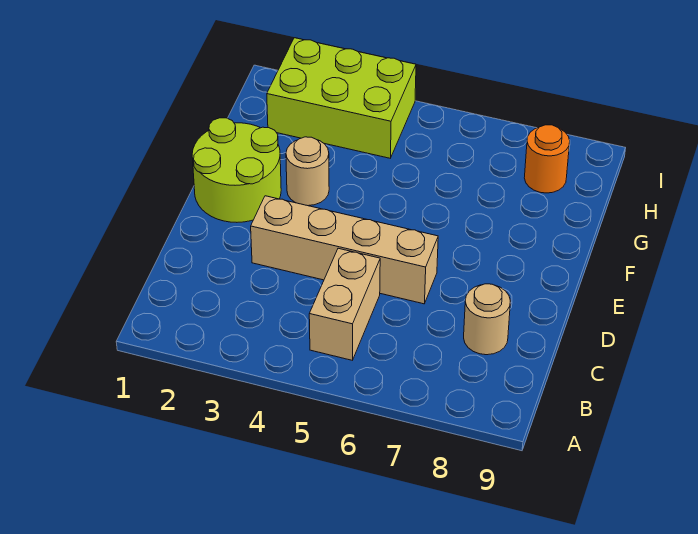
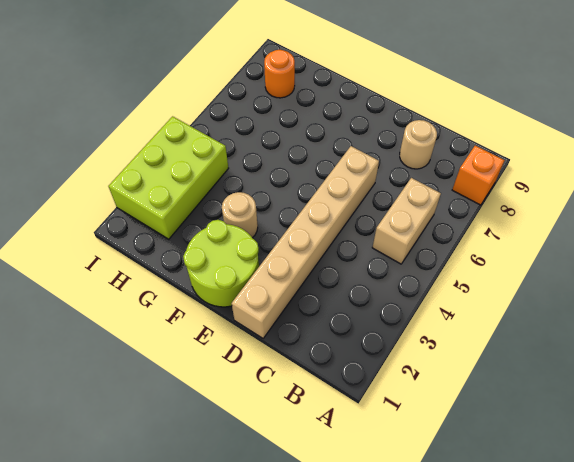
none -> orange 1x1 brick [452,146,505,205]
tan 1x2 brick [309,248,380,360] -> tan 1x2 brick turned to [372,178,441,264]
tan 1x4 brick [251,196,438,304] -> tan 1x6 brick [232,146,379,338]

